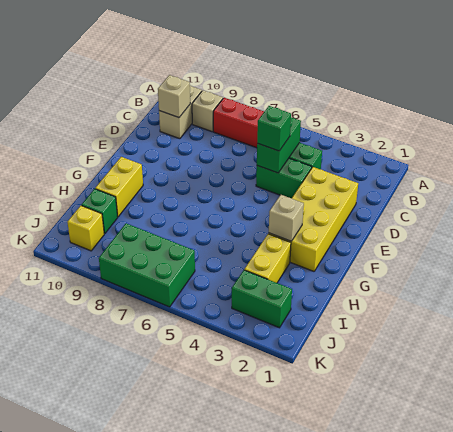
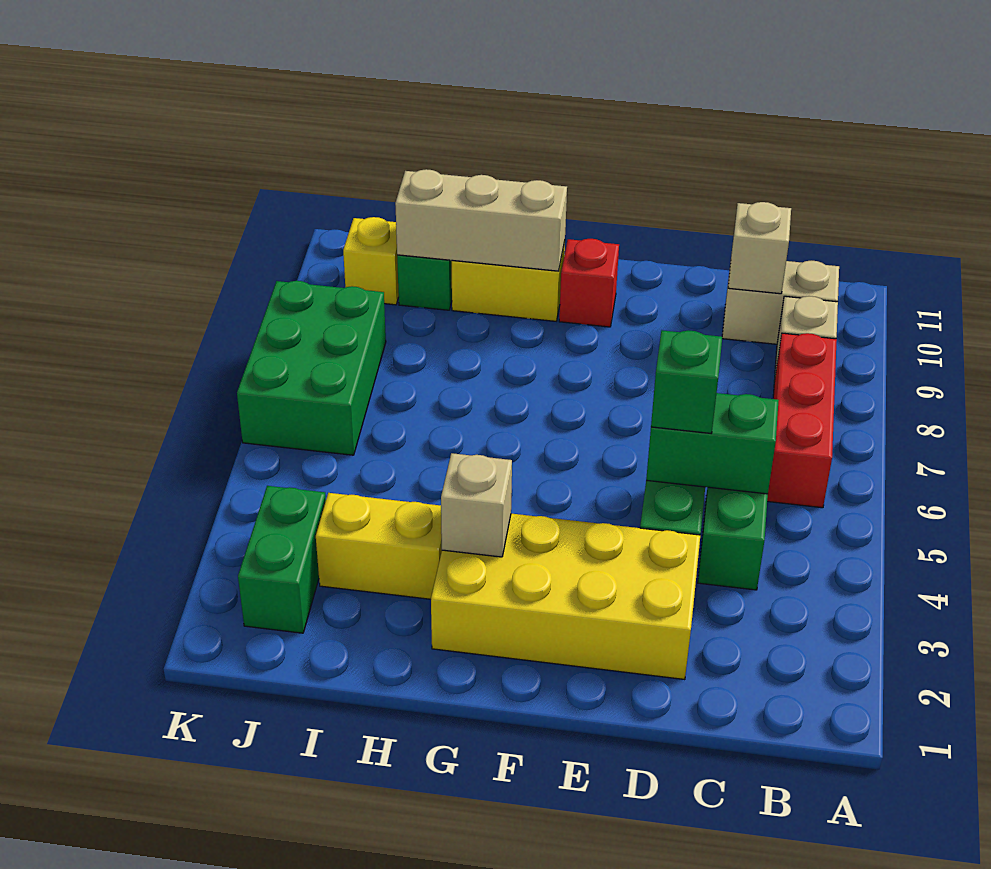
none -> red 1x1 brick [559,239,619,327]
none -> tan 1x3 brick [395,169,567,271]

